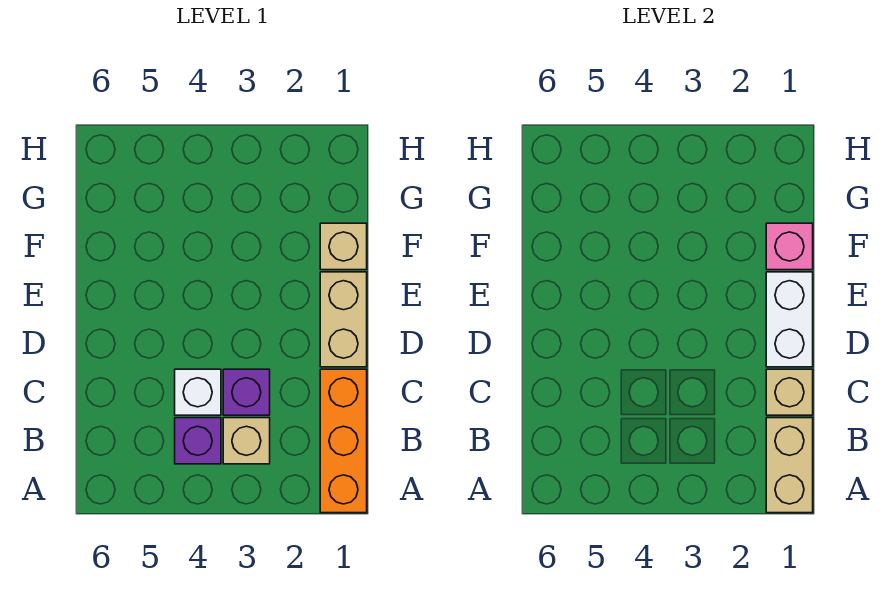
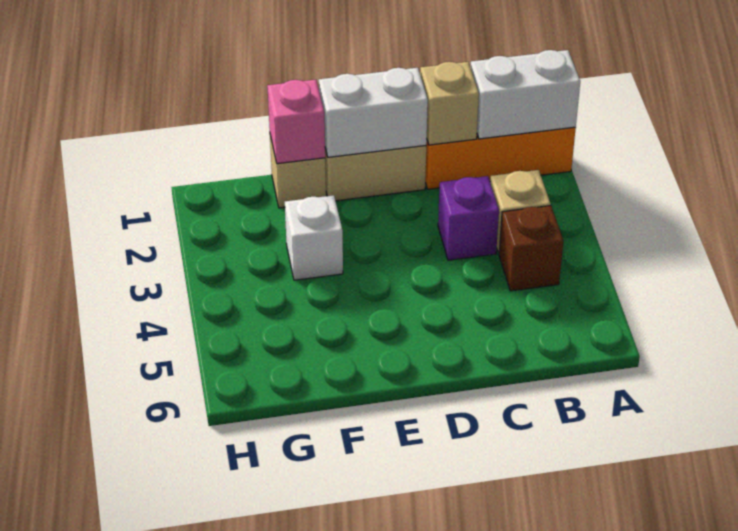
tan 1x2 brick [766,418,813,513] -> white 1x2 brick [471,50,580,139]
purple 1x1 brick [175,418,221,464] -> brown 1x1 brick [499,206,563,291]
white 1x1 brick [175,369,221,415] -> white 1x1 brick moved to [285,195,343,280]

